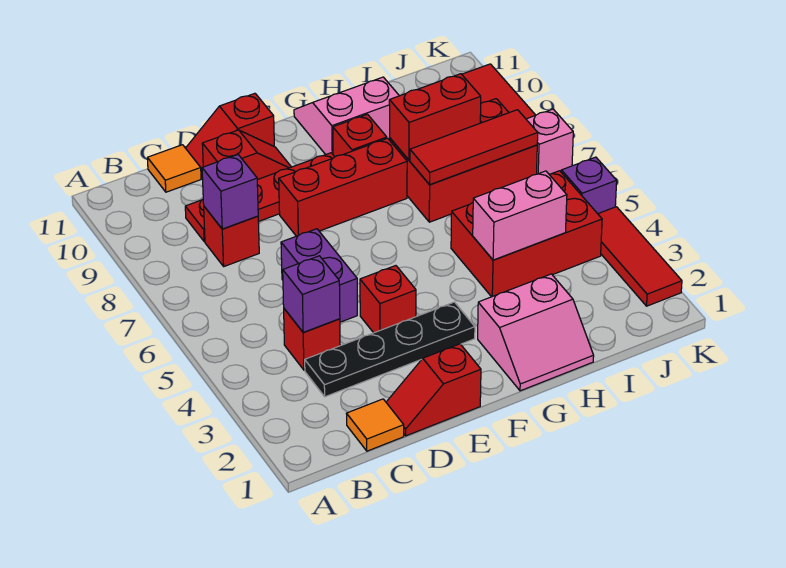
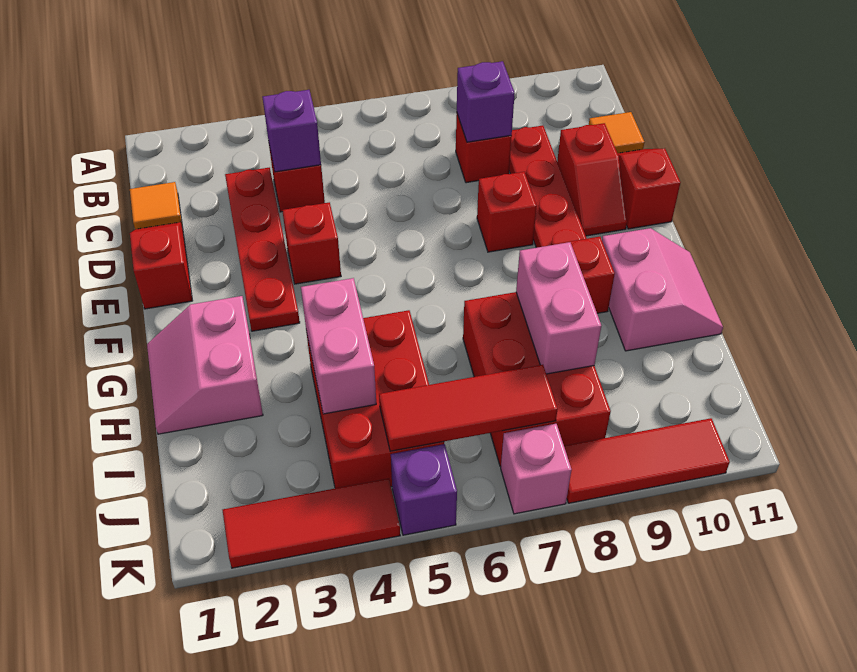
black 1x4 plate [305,302,475,397] -> red 1x4 plate [225,168,300,331]
purple 1x2 brick [281,229,357,322] -> none
red 1x3 brick [279,138,407,236] -> red 1x1 brick [477,172,537,252]
red 1x3 tile [410,110,538,185] -> red 1x3 tile turned to [379,365,558,451]
red 1x2 brick [389,74,481,160] -> pink 1x2 brick [516,242,601,374]

